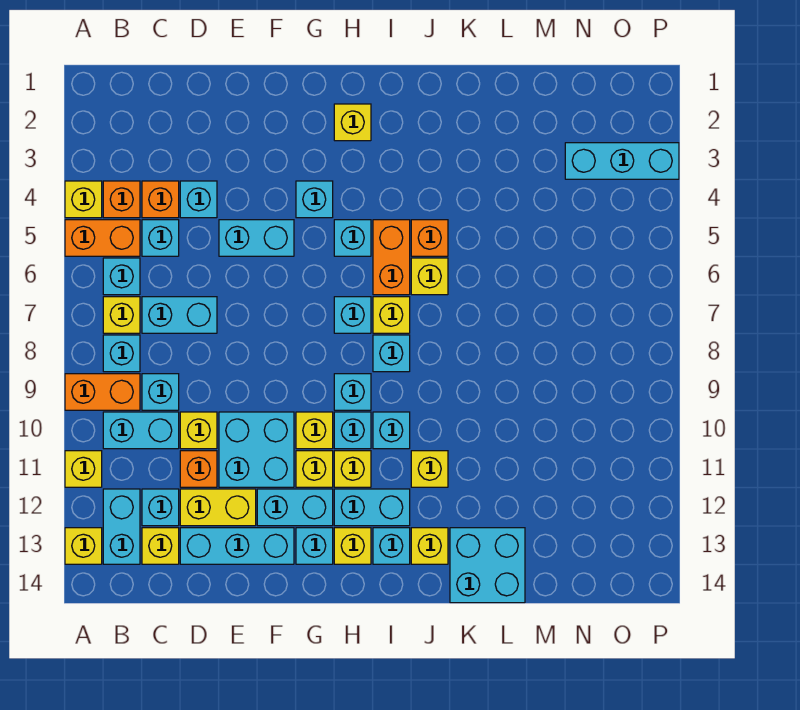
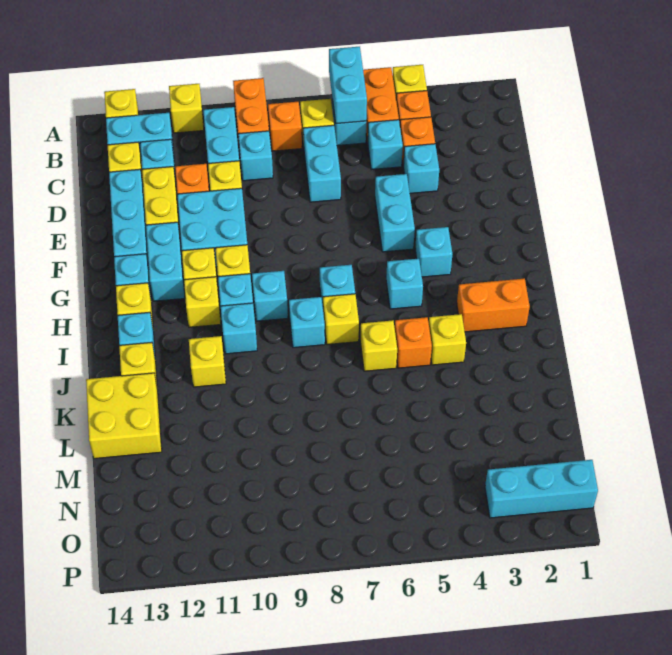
cyan 1x1 brick [103,335,140,372] -> orange 1x1 brick [268,102,302,151]
yellow 1x1 brick [334,104,371,141] -> yellow 1x1 brick moved to [429,314,466,365]
cyan 1x2 brick [334,489,410,526] -> cyan 1x2 brick moved to [329,47,367,124]
orange 1x2 brick [373,220,410,295] -> orange 1x2 brick moved to [457,278,530,332]
cyan 2x2 brick [450,528,525,603] -> yellow 2x2 brick [86,373,162,459]
cyan 1x3 brick [565,143,679,179] -> cyan 1x3 brick turned to [485,460,598,518]

